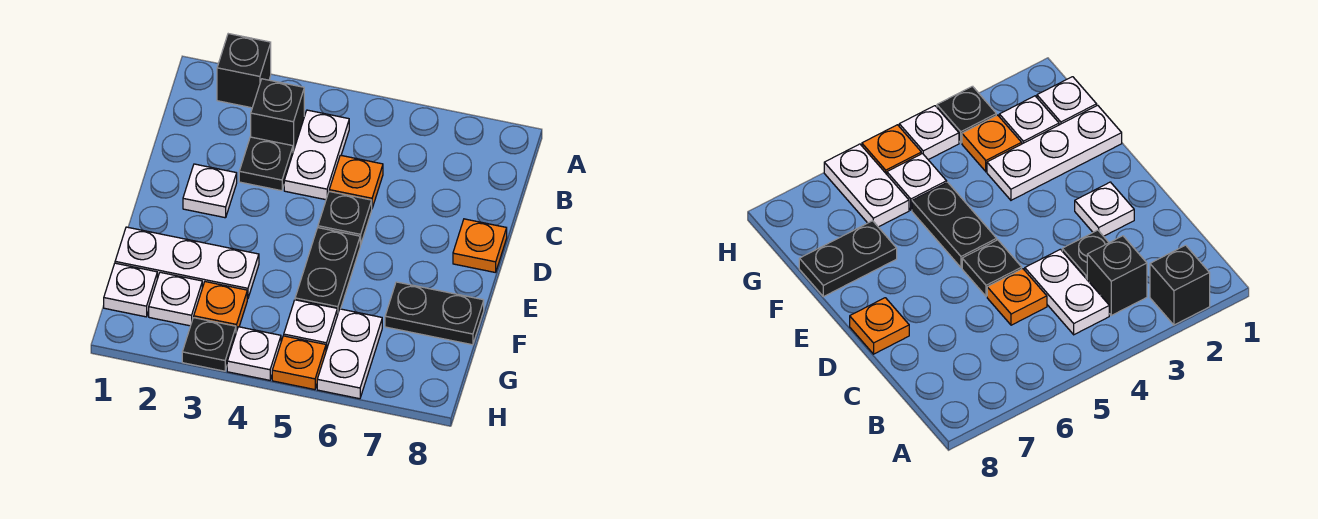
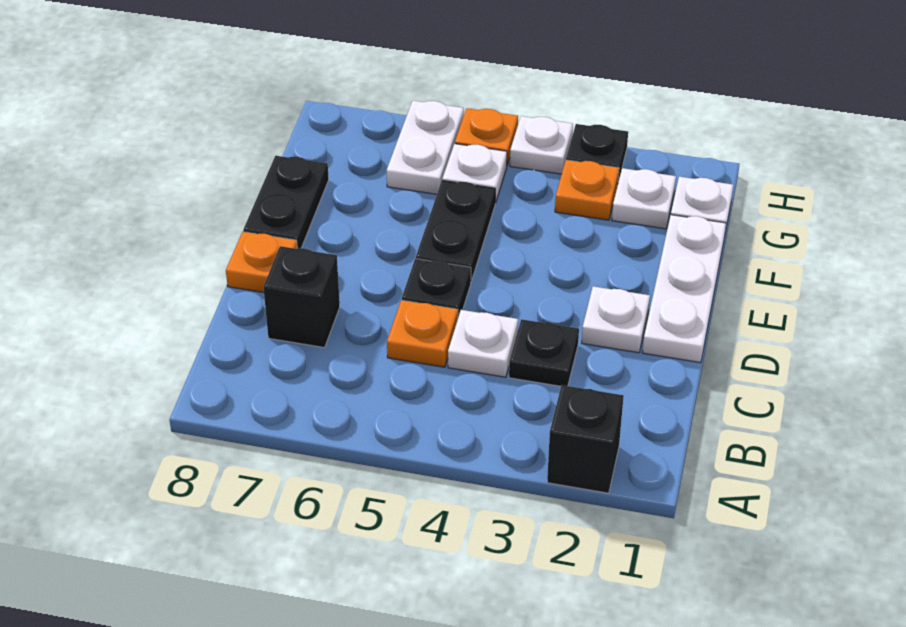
black 1x1 brick [251,79,304,151] -> black 1x1 brick moved to [263,246,340,348]
white 1x2 plate [284,110,349,200] -> white 1x1 plate [448,310,518,377]
white 1x3 plate [115,227,259,299] -> white 1x3 plate turned to [643,215,726,363]
black 1x2 plate [385,282,484,345] -> black 1x2 plate turned to [243,156,329,248]

